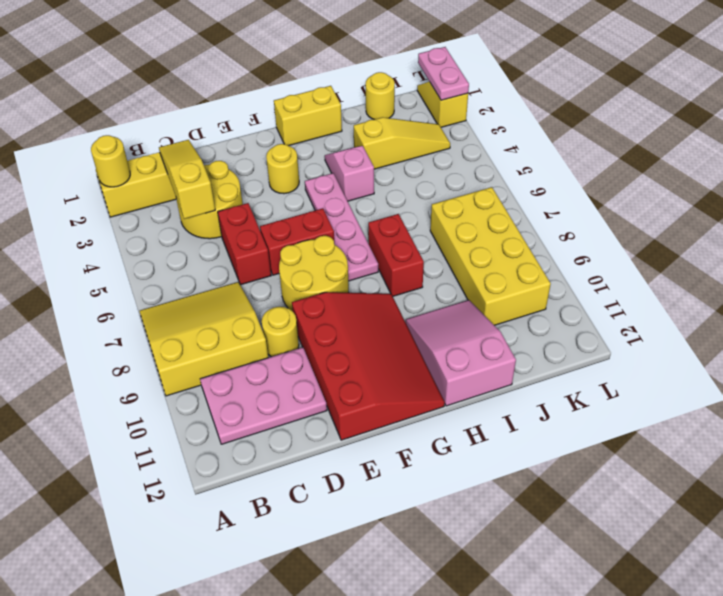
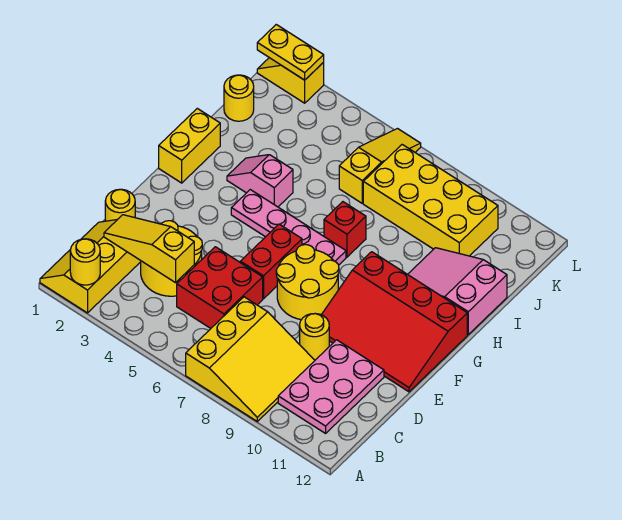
yellow 3x3 slope [140,282,268,396] -> yellow 3x3 slope turned to [186,297,315,421]
red 1x2 brick [218,203,271,285] -> red 2x2 brick [177,247,263,328]
red 3x4 slope [292,292,445,440] -> red 3x4 slope turned to [322,252,467,392]
yellow 1x1 round brick [266,144,299,194] -> yellow 1x1 round brick moved to [105,189,135,221]
red 1x2 brick [368,214,424,296] -> red 1x1 brick [324,202,366,257]
yellow 1x3 slope [353,117,450,169] -> yellow 1x3 slope moved to [339,129,421,203]
pink 1x2 plate [418,47,469,100] -> yellow 1x2 plate [257,25,324,80]

